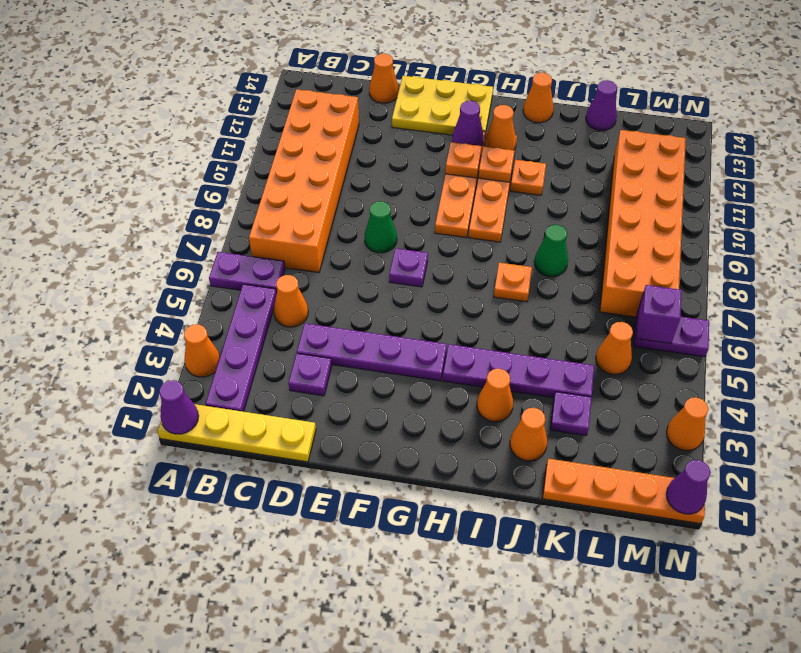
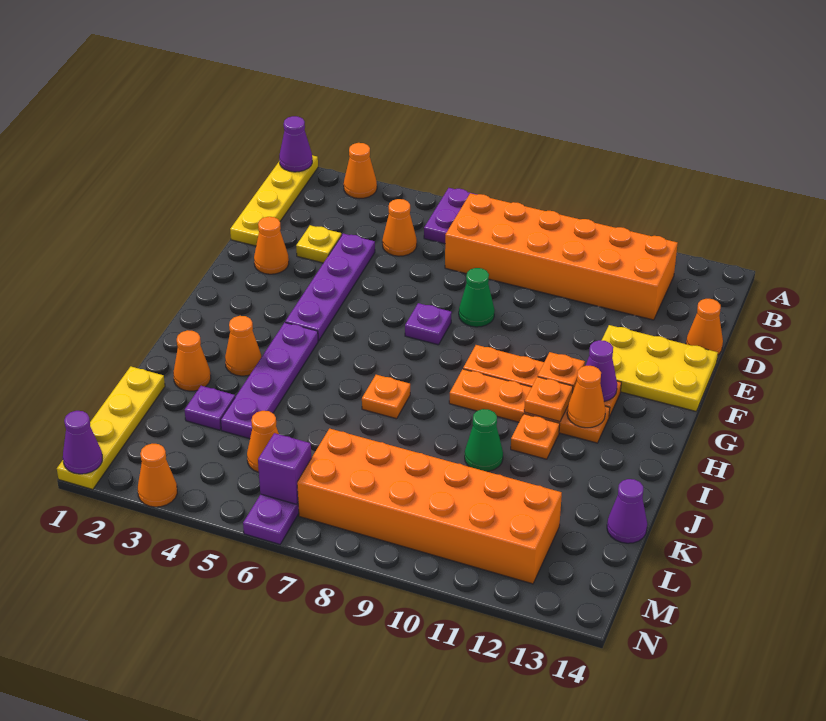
purple 1x4 plate [205,284,277,412] -> none
purple 1x1 plate [289,354,332,396] -> yellow 1x1 plate [296,225,342,263]
yellow 2x3 plate [392,76,493,135] -> yellow 2x3 plate turned to [601,325,718,411]
orange 1x1 cone [523,73,553,123] -> orange 1x1 cone moved to [254,217,289,274]
green 1x1 cone [534,225,568,276] -> green 1x1 cone moved to [465,409,503,472]
orange 1x4 plate [543,459,705,524] -> yellow 1x4 plate [57,367,165,490]

